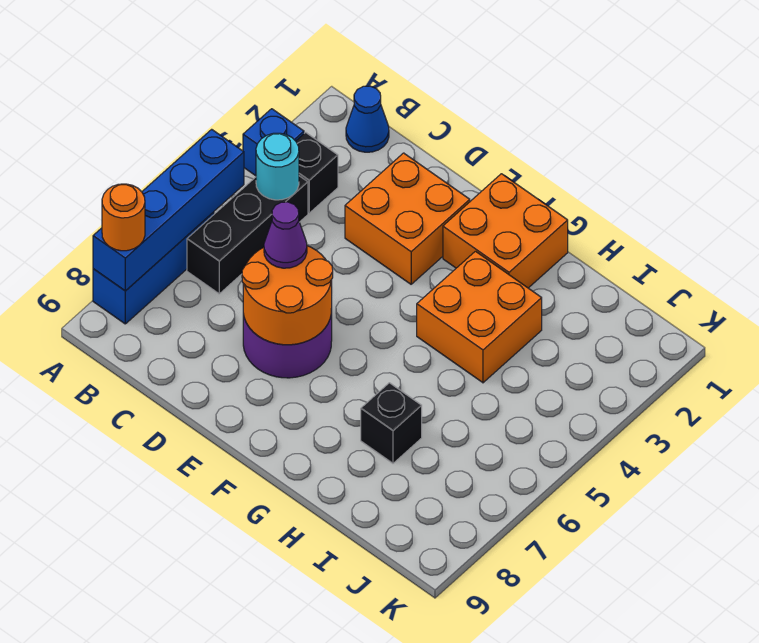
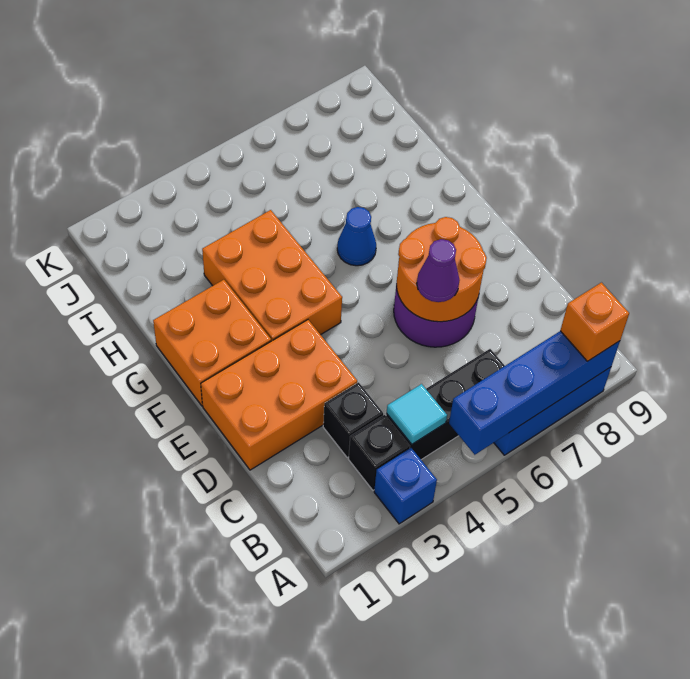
orange 1x1 round brick [102,184,145,251] -> orange 1x1 brick [560,283,629,361]
blue 1x1 cone [346,86,389,152] -> blue 1x1 cone moved to [337,207,376,266]
cyan 1x1 round brick [256,133,299,200] -> cyan 1x1 tile [386,384,447,444]
orange 2x2 brick [345,153,470,284] -> orange 2x3 brick [201,320,357,470]
orange 2x2 brick [417,251,542,383] -> orange 2x3 brick [202,210,342,341]
black 1x1 brick [361,383,422,463] -> black 1x1 brick moved to [323,382,383,458]

